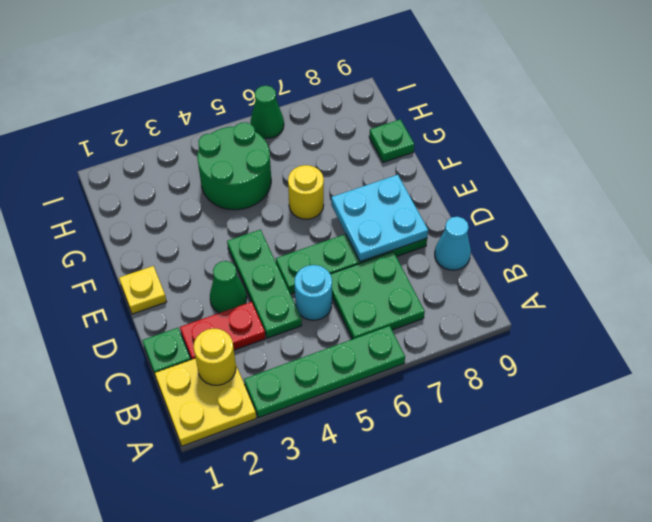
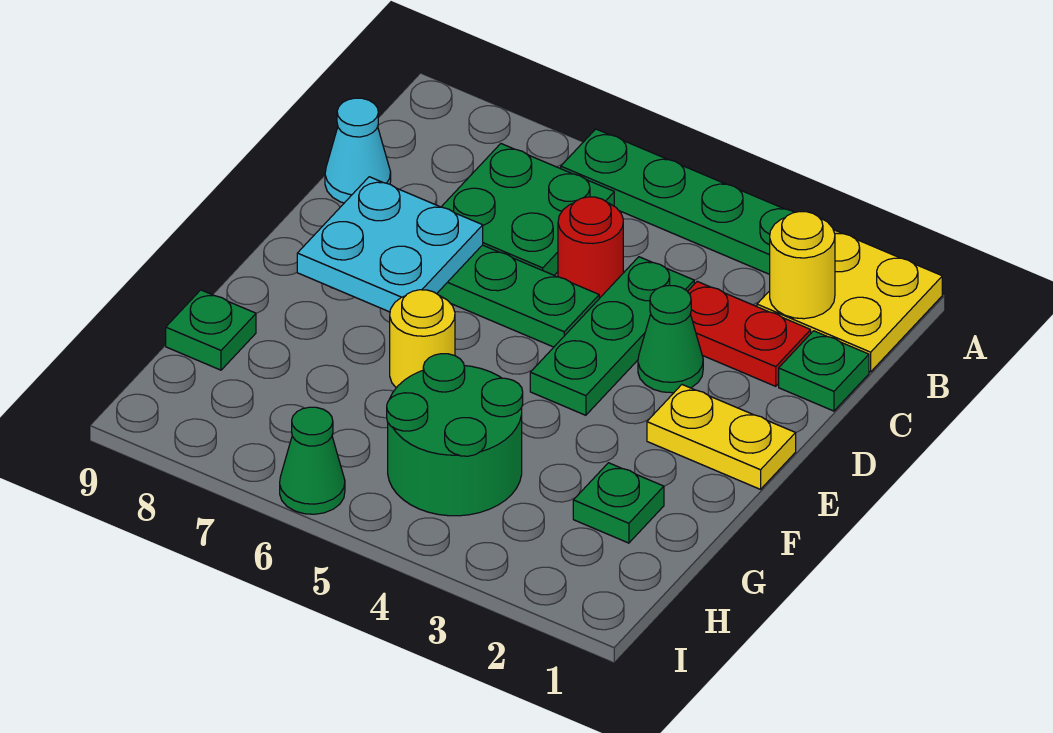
cyan 1x1 round brick [295,265,332,320] -> red 1x1 round brick [558,197,623,298]
yellow 1x1 plate [119,266,167,314] -> yellow 1x2 plate [647,385,796,489]
none -> green 1x1 plate [573,463,664,543]

